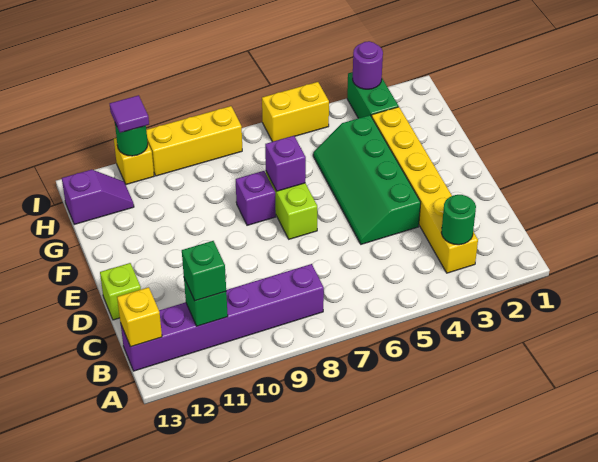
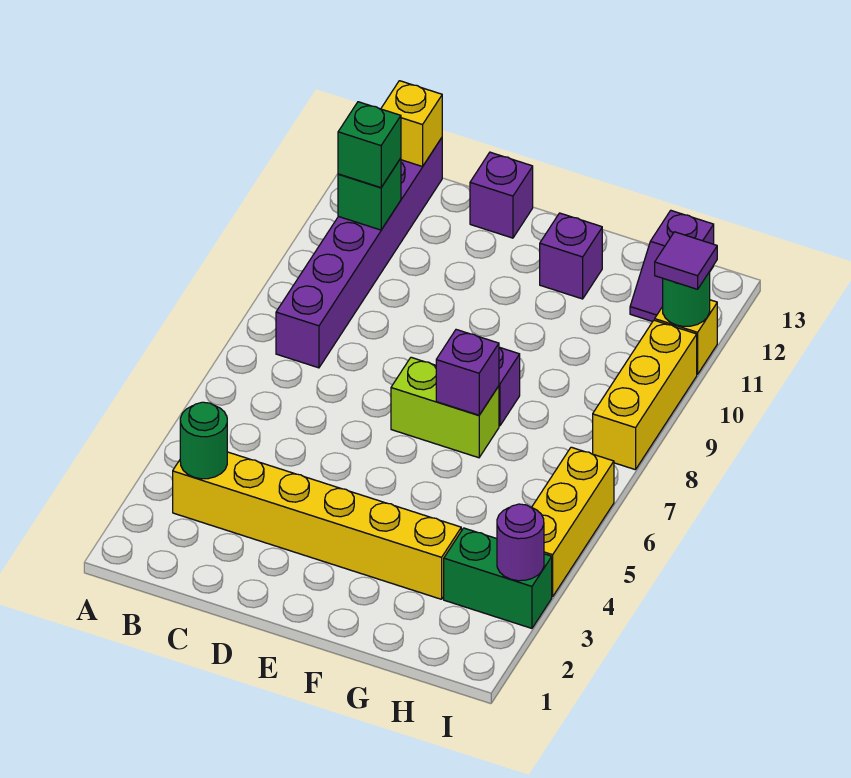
green 2x4 slope [313,115,421,244] -> none
lime 1x1 brick [100,263,141,320] -> purple 1x1 brick [470,152,533,238]
none -> purple 1x1 brick [540,213,602,299]
yellow 1x2 brick [262,82,329,142] -> yellow 1x3 brick [532,447,614,597]

